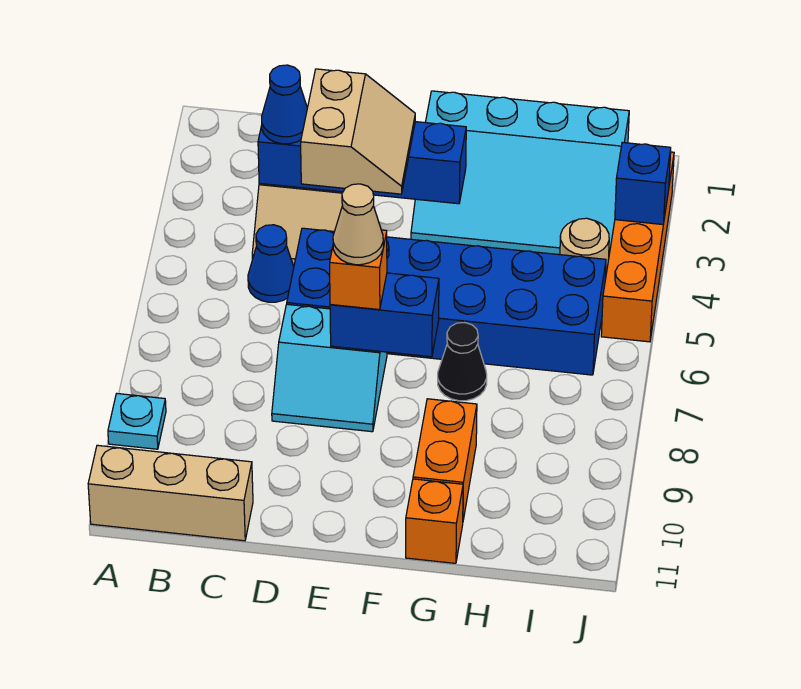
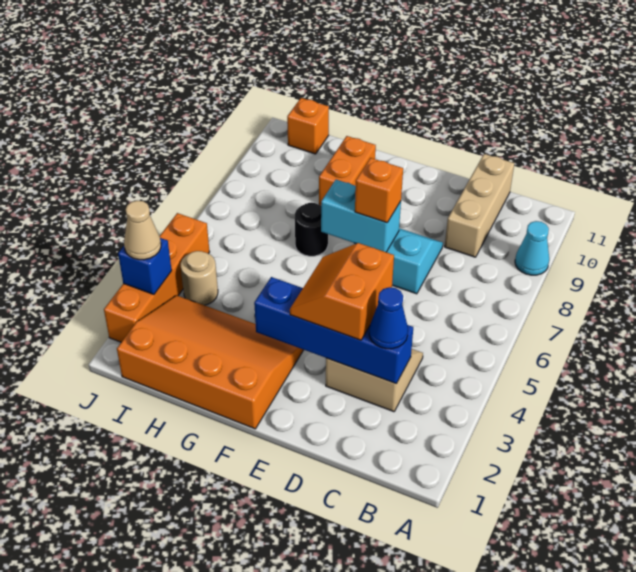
cyan 1x1 plate [108,394,166,449] -> cyan 1x1 cone [515,221,549,275]
tan 1x3 brick [88,445,253,541] -> tan 1x3 brick turned to [445,154,514,257]
blue 1x1 cone [248,225,294,302] -> none
tan 2x2 slope [301,69,415,194] -> orange 2x2 slope [290,243,394,340]
blue 2x6 brick [287,228,606,375] -> none
blue 1x2 brick [330,273,439,357] -> cyan 1x2 brick [321,180,401,252]
tan 1x1 cone [333,184,383,265] -> tan 1x1 cone moved to [124,201,161,260]
cyan 3x4 slope [411,91,629,260] -> orange 3x4 slope [117,295,303,429]
black 1x1 cone [438,323,487,401] -> black 1x1 round brick [295,203,328,256]
orange 1x1 brick [406,479,463,563] -> orange 1x1 brick moved to [287,98,329,154]

